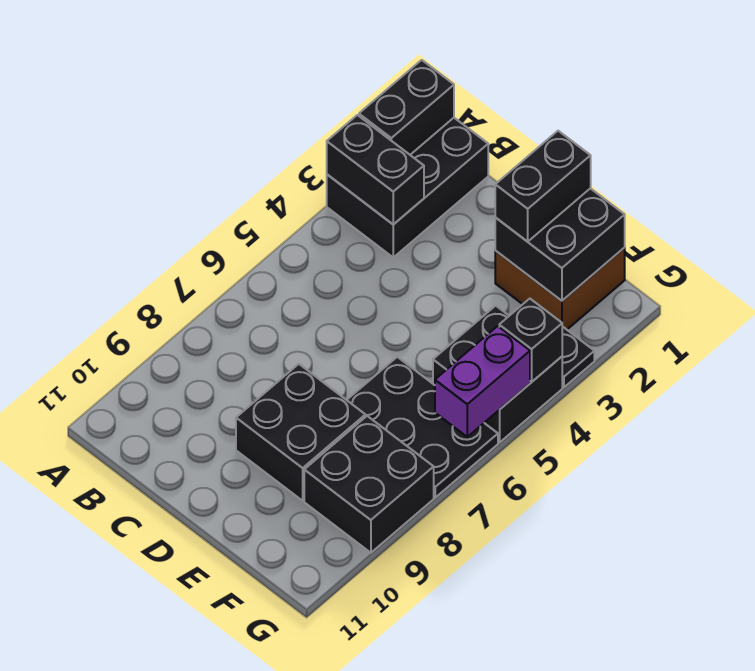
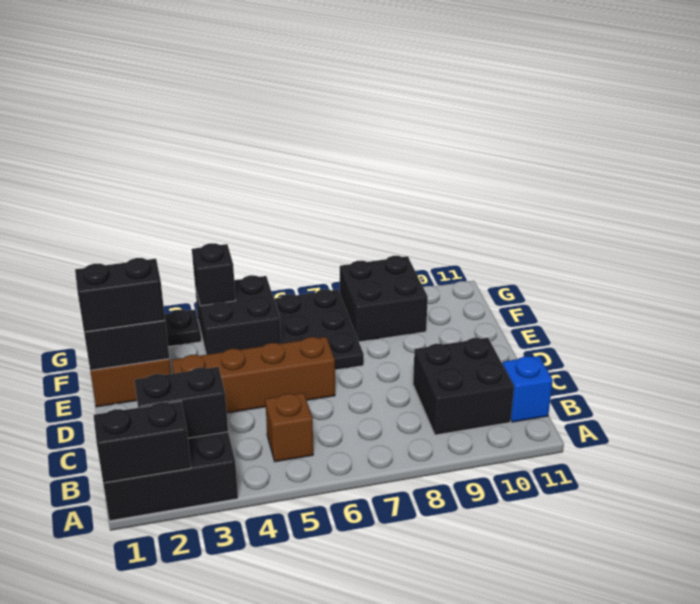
black 1x2 brick [327,115,424,224] -> black 1x2 brick turned to [134,367,228,438]
none -> brown 1x1 brick [265,393,313,462]
none -> blue 1x1 brick [503,356,553,422]
none -> brown 1x4 brick [172,337,335,413]
black 2x2 brick [236,364,365,501] -> black 2x2 brick moved to [413,338,514,435]
purple 1x2 brick [435,326,530,437] -> none

